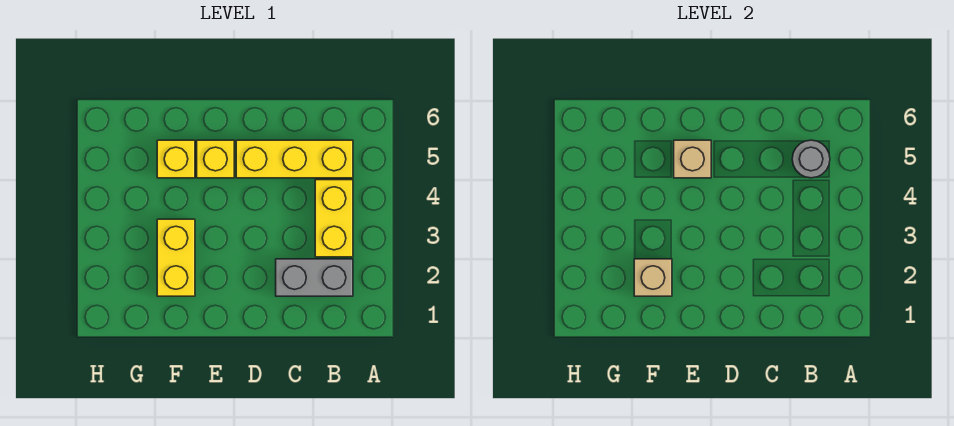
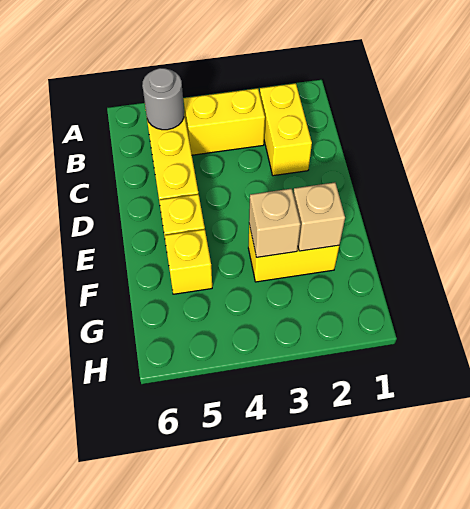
grey 1x2 brick [276,259,353,296] -> yellow 1x2 brick [260,83,312,176]
tan 1x1 brick [674,140,711,178] -> tan 1x1 brick moved to [249,189,300,257]

